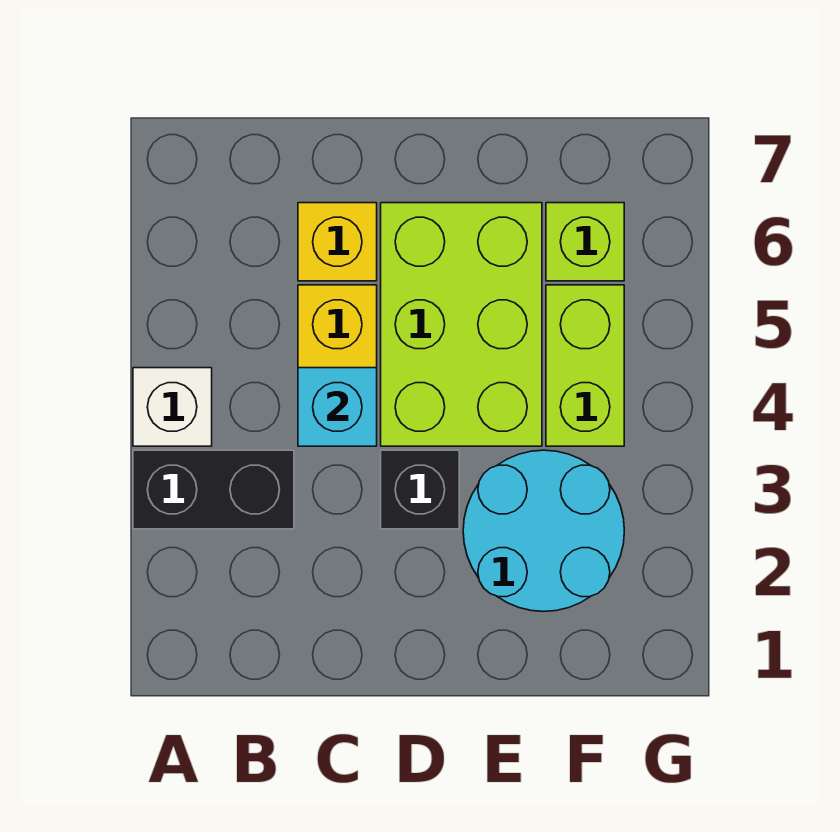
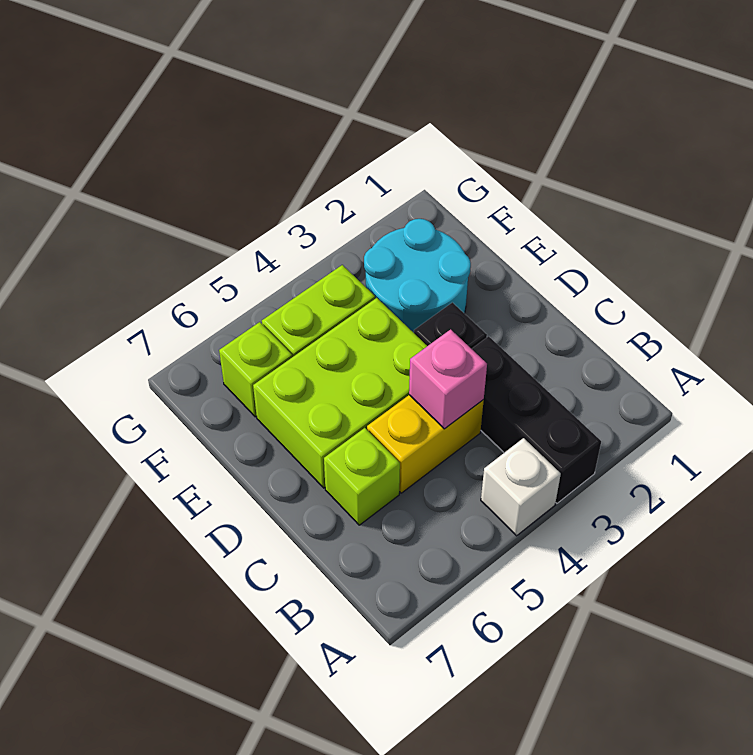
black 1x2 brick [133,450,294,529] -> black 1x3 brick [472,336,601,503]
cyan 1x1 brick [298,368,377,446] -> pink 1x1 brick [409,329,487,429]
yellow 1x1 brick [298,203,377,281] -> lime 1x1 brick [324,428,400,525]

